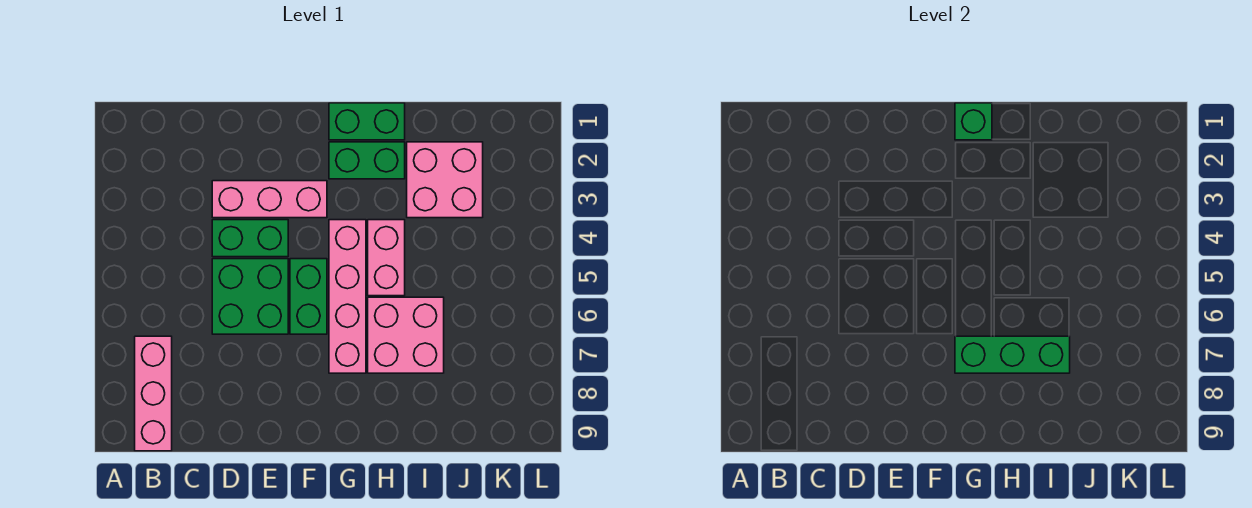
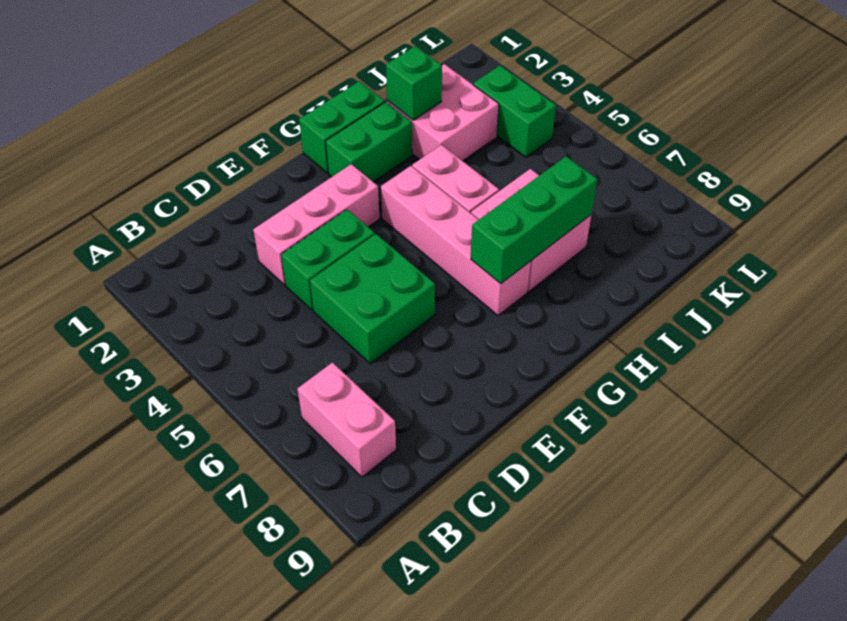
pink 1x3 brick [135,336,172,451] -> pink 1x2 brick [297,363,396,477]
green 1x2 brick [290,259,327,334] -> green 1x2 brick moved to [473,66,556,157]
green 1x1 brick [955,103,992,140] -> green 1x1 brick moved to [386,46,442,120]

